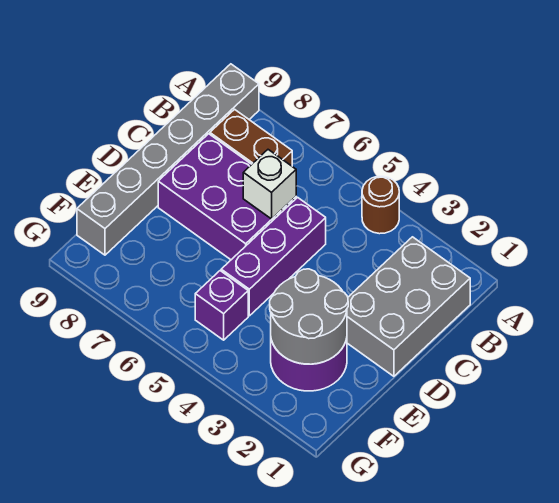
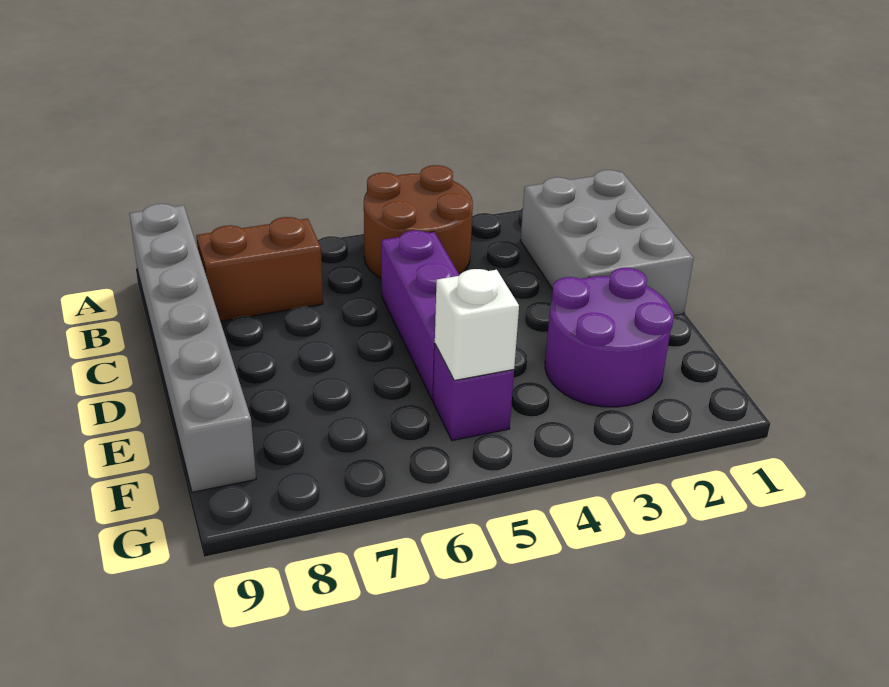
brown 1x1 round brick [362,176,399,234] -> brown 2x2 round brick [364,165,473,278]
purple 2x3 brick [158,134,296,260] -> none
white 1x1 brick [243,150,296,219] -> white 1x1 brick moved to [435,269,519,380]
grey 2x2 round brick [270,269,348,364] -> none

